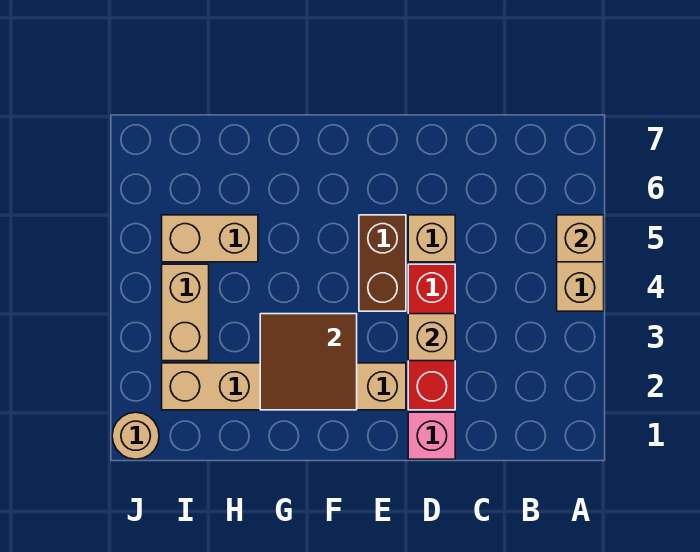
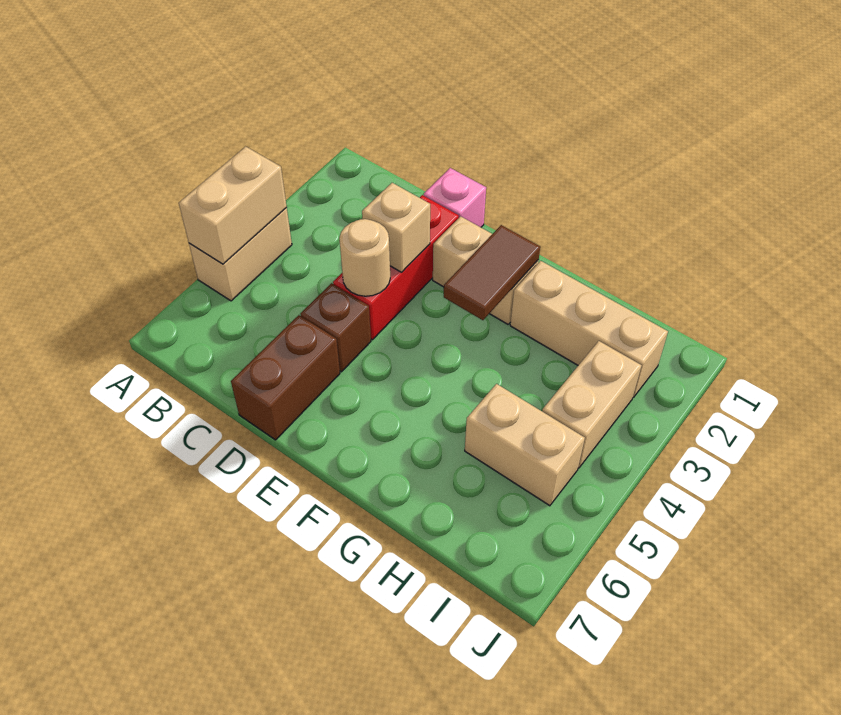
tan 1x1 brick [557,215,604,262] -> tan 1x2 brick [179,147,287,264]
tan 1x1 brick [408,215,455,262] -> brown 1x1 brick [301,283,371,372]
brown 1x2 brick [359,215,406,311] -> brown 1x2 brick moved to [231,315,340,440]
brown 2x2 tile [260,314,357,410] -> brown 1x2 tile [444,225,540,320]
tan 1x1 round brick [112,412,159,459] -> tan 1x1 round brick moved to [339,219,390,296]

